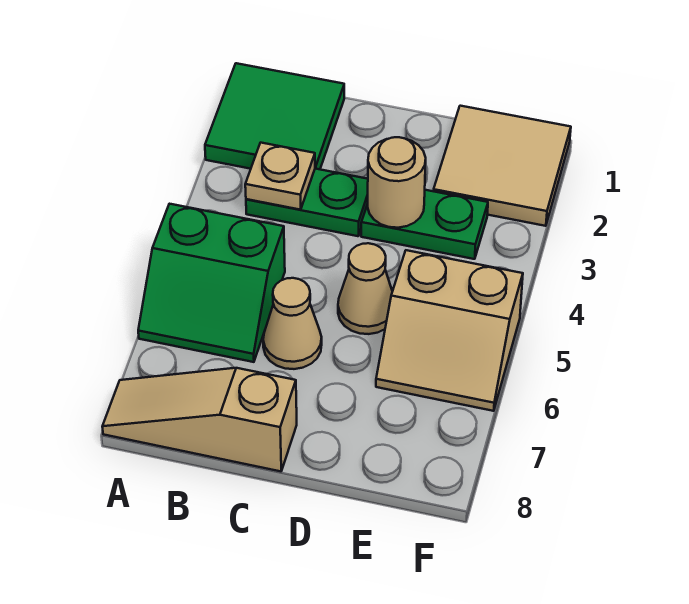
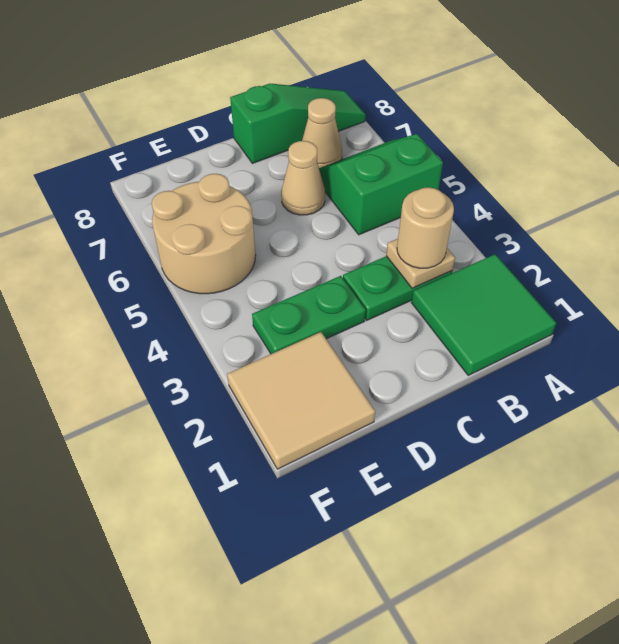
tan 1x3 slope [102,368,297,471] -> green 1x3 slope [230,84,366,164]
tan 1x1 round brick [368,137,426,228] -> tan 1x1 round brick moved to [397,187,454,268]
tan 1x1 cone [338,243,392,334] -> tan 1x1 cone moved to [302,98,342,168]
tan 2x2 slope [376,250,523,411] -> tan 2x2 round brick [152,174,256,294]

